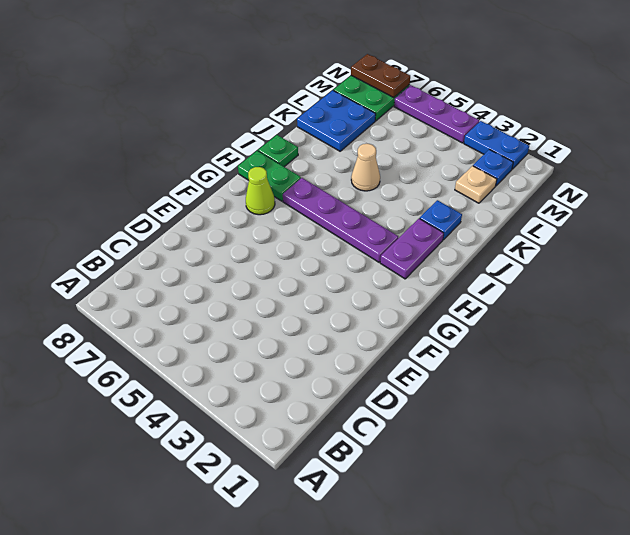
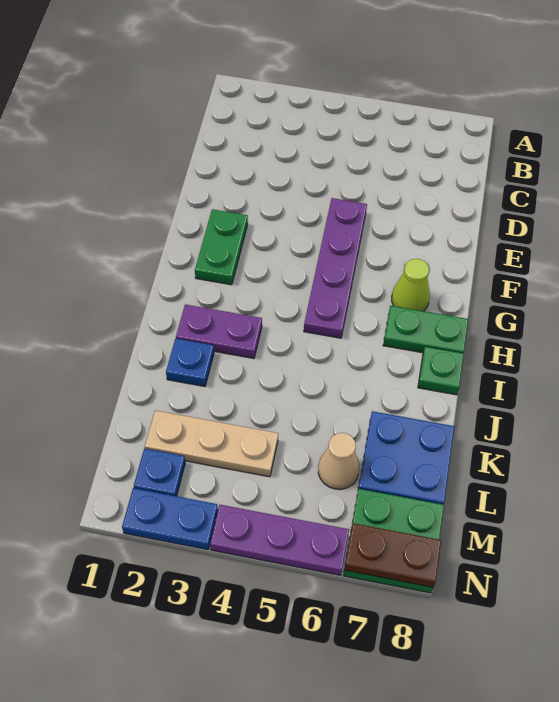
none -> green 1x2 plate [195,209,248,285]
purple 1x2 plate [380,218,444,279] -> purple 1x2 plate turned to [176,304,262,358]
purple 1x4 plate [283,178,398,262] -> purple 1x4 plate turned to [304,198,367,338]
tan 1x1 cone [351,144,380,191] -> tan 1x1 cone moved to [318,433,359,489]
tan 1x1 plate [455,166,497,203] -> tan 1x3 plate [145,410,278,477]

